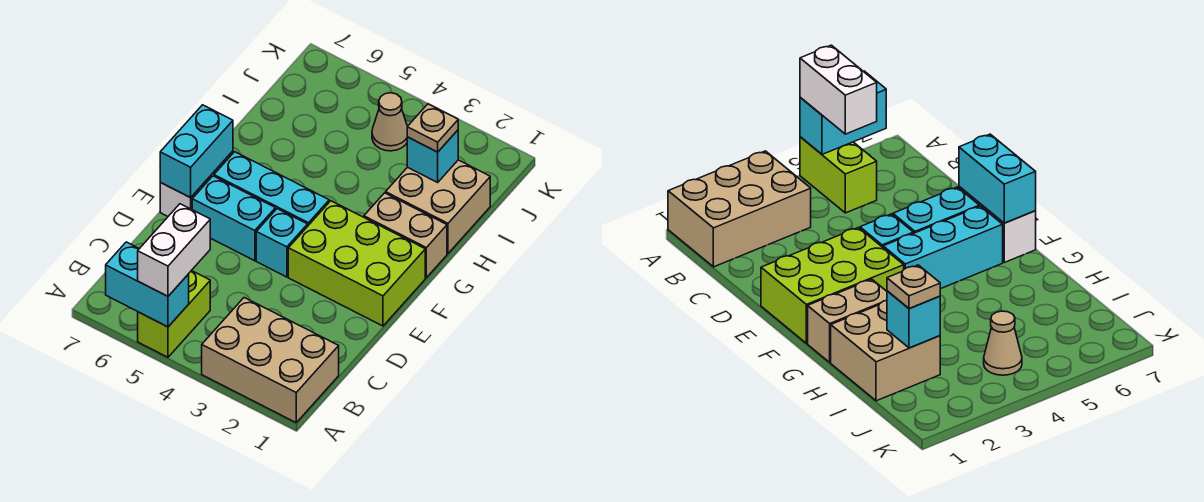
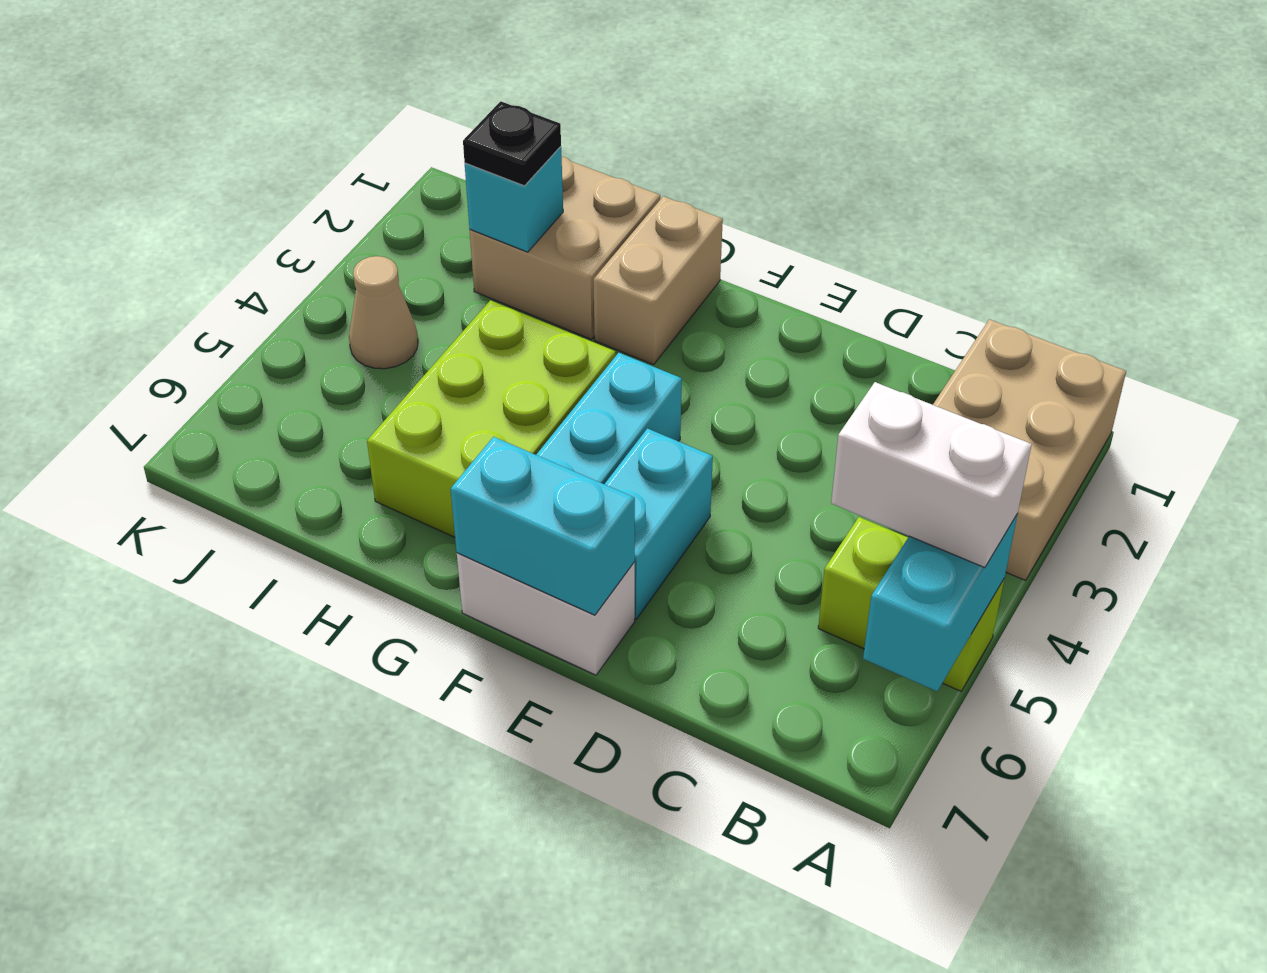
lime 2x3 brick [288,201,425,326] -> lime 2x3 brick moved to [367,300,616,537]
cyan 1x1 brick [256,209,308,277] -> none
tan 1x1 plate [407,104,458,152] -> black 1x1 plate [463,101,561,186]

